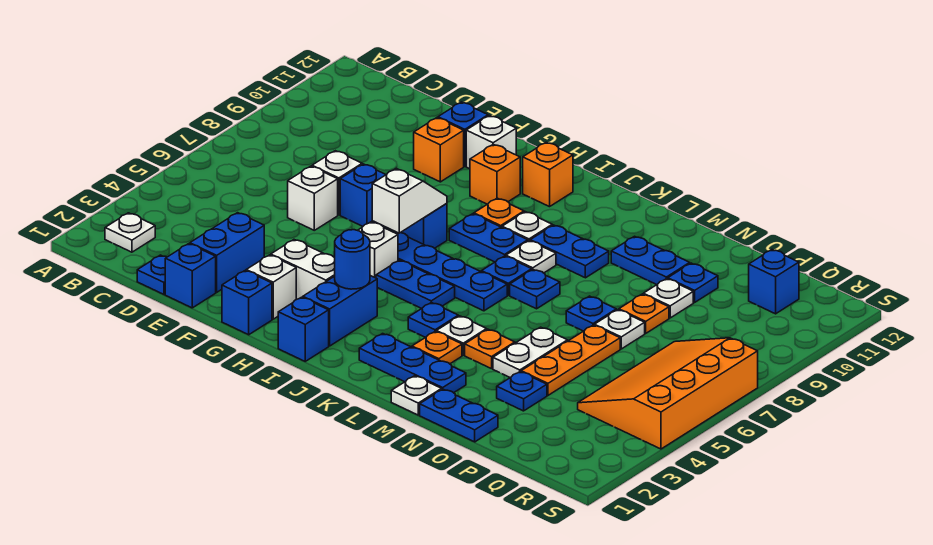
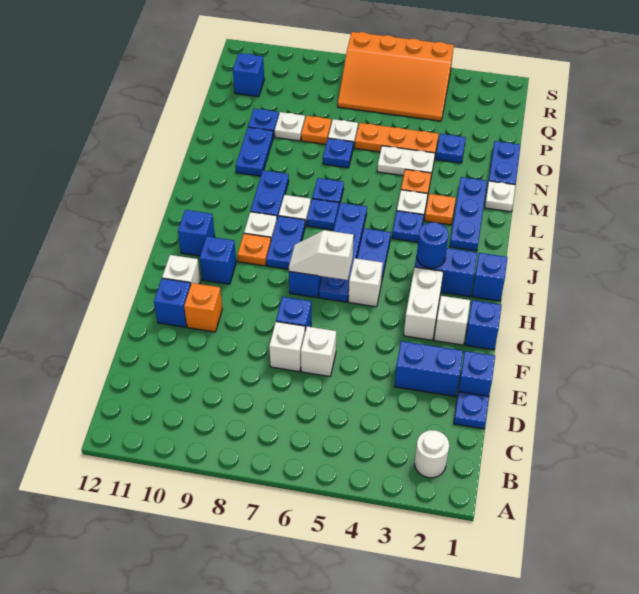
white 1x1 plate [105,213,155,252] -> white 1x1 round brick [415,430,449,478]
orange 1x1 brick [470,144,520,204] -> blue 1x1 brick [200,236,236,284]
orange 1x1 brick [523,142,573,207] -> blue 1x1 brick [178,210,215,256]

